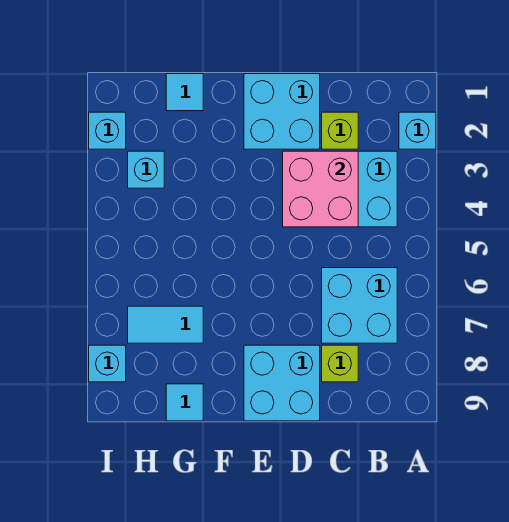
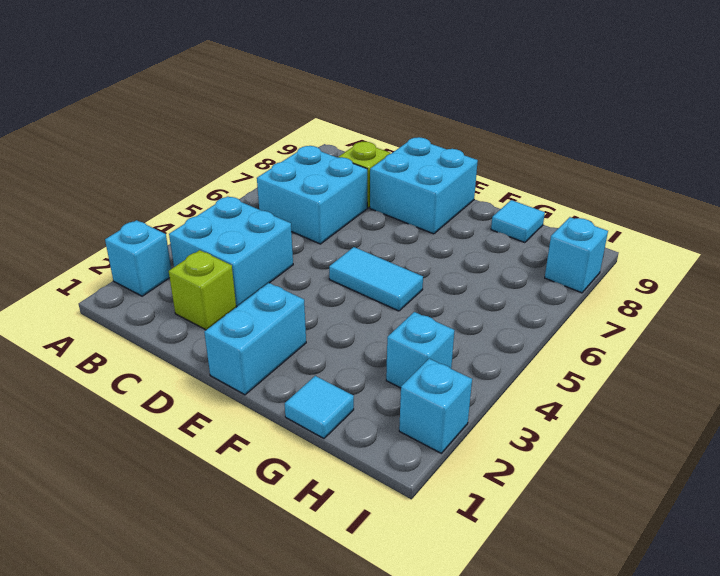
pink 2x2 brick [283,151,358,227] -> none
cyan 2x2 brick [244,74,320,149] -> cyan 1x2 brick [204,283,306,395]
cyan 1x2 tile [128,306,203,343] -> cyan 1x2 tile moved to [329,247,423,311]

